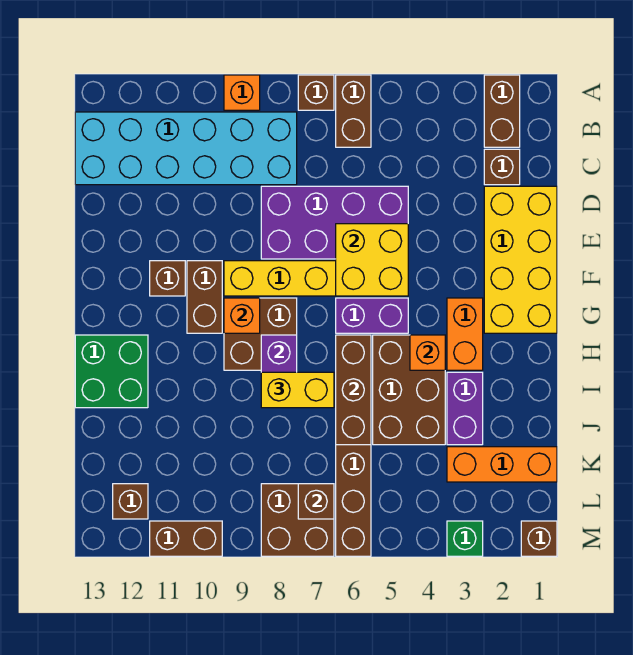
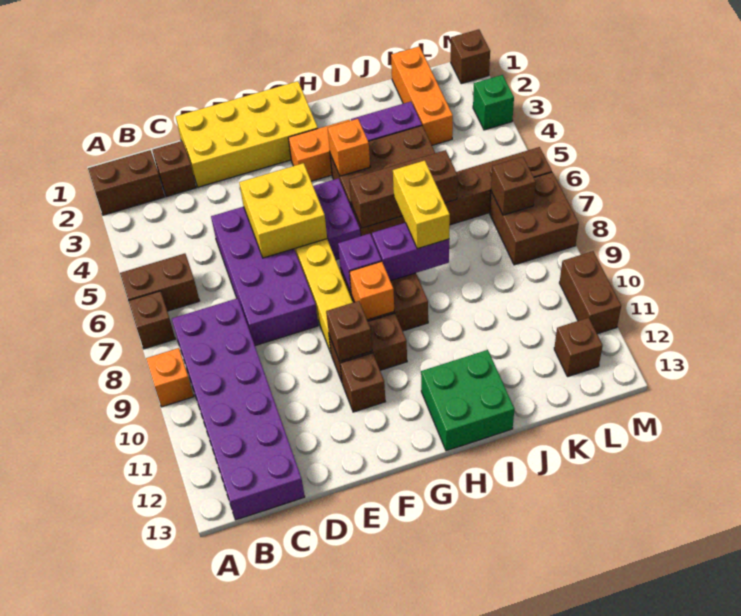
cyan 2x6 brick [75,112,297,185] -> purple 2x6 brick [172,298,305,520]
none -> brown 1x1 brick [326,301,372,361]
none -> purple 1x1 brick [338,234,381,292]

